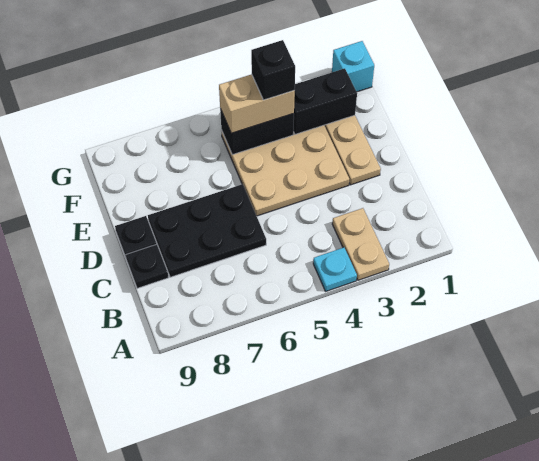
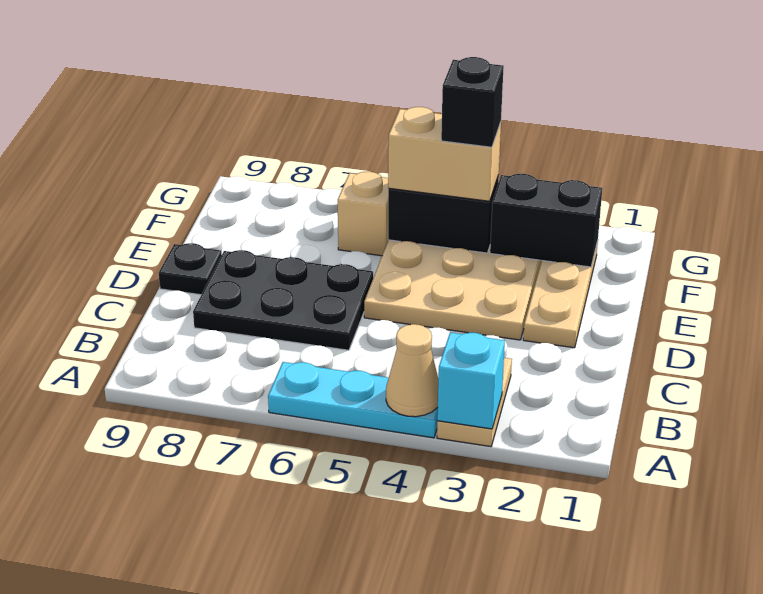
cyan 1x1 plate [313,248,357,291] -> cyan 1x3 plate [268,362,438,438]
none -> tan 1x1 cone [386,324,438,417]
black 1x1 plate [126,244,169,288] -> none
none -> tan 1x1 brick [338,172,389,256]
cyan 1x1 brick [332,41,374,92] -> cyan 1x1 brick moved to [437,332,505,429]

